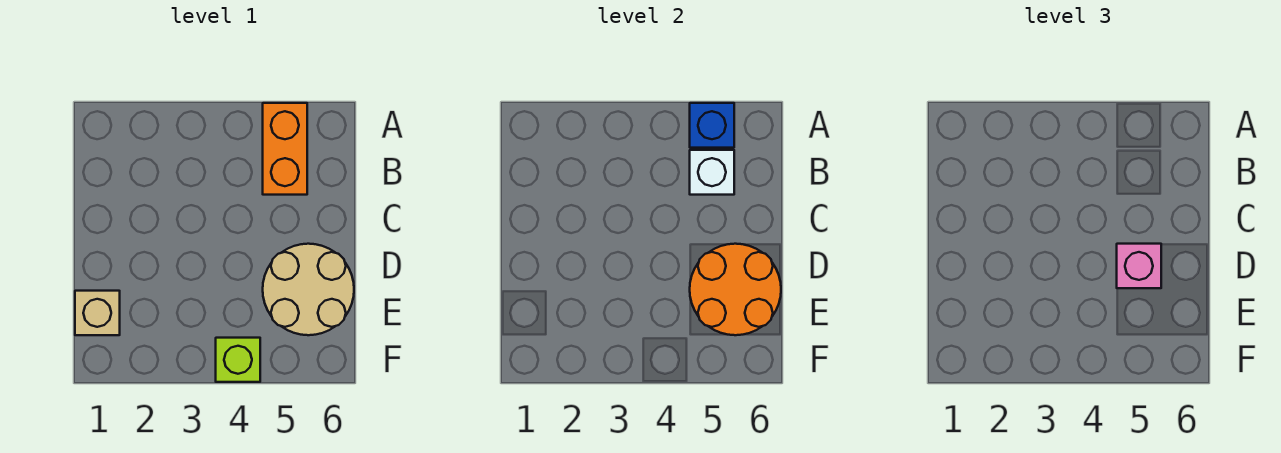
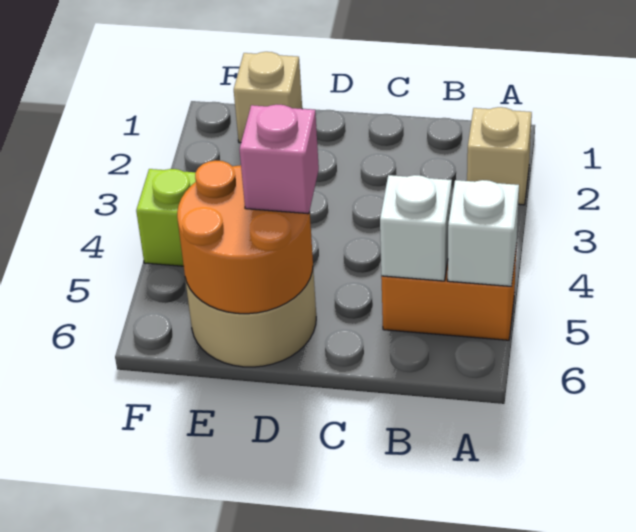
none -> tan 1x1 brick [467,107,532,205]
blue 1x1 brick [690,103,734,148] -> white 1x1 brick [448,180,519,286]

